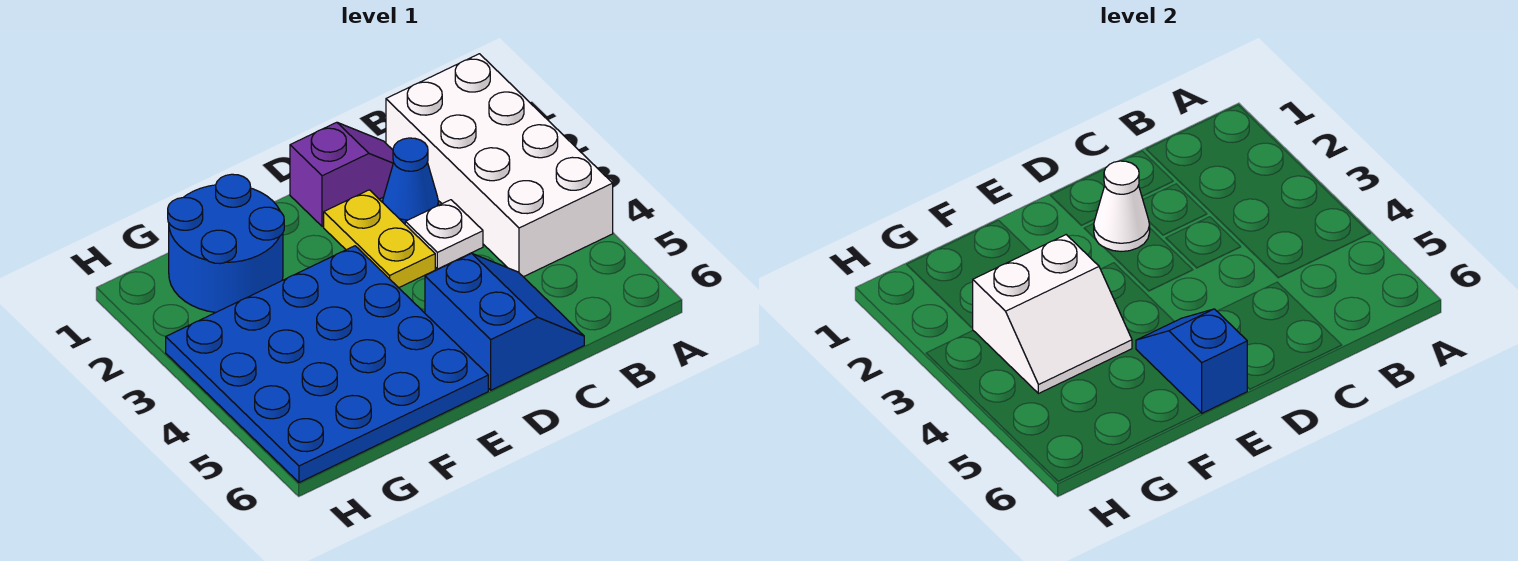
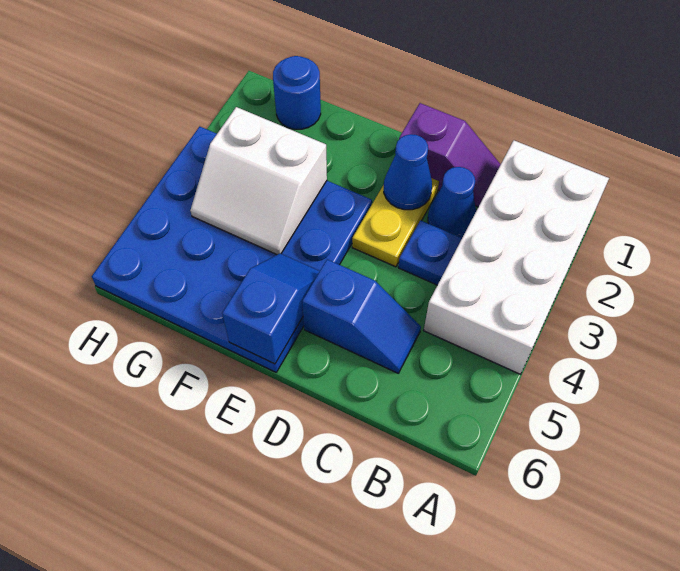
white 1x1 plate [405,200,483,269] -> blue 1x1 plate [398,220,462,285]
blue 2x2 slope [425,253,584,390] -> blue 1x2 slope [302,259,421,373]
white 1x1 cone [1094,161,1150,252] -> blue 1x1 cone [384,134,432,210]
blue 2x2 round brick [168,174,284,313] -> blue 1x1 round brick [273,56,321,129]

